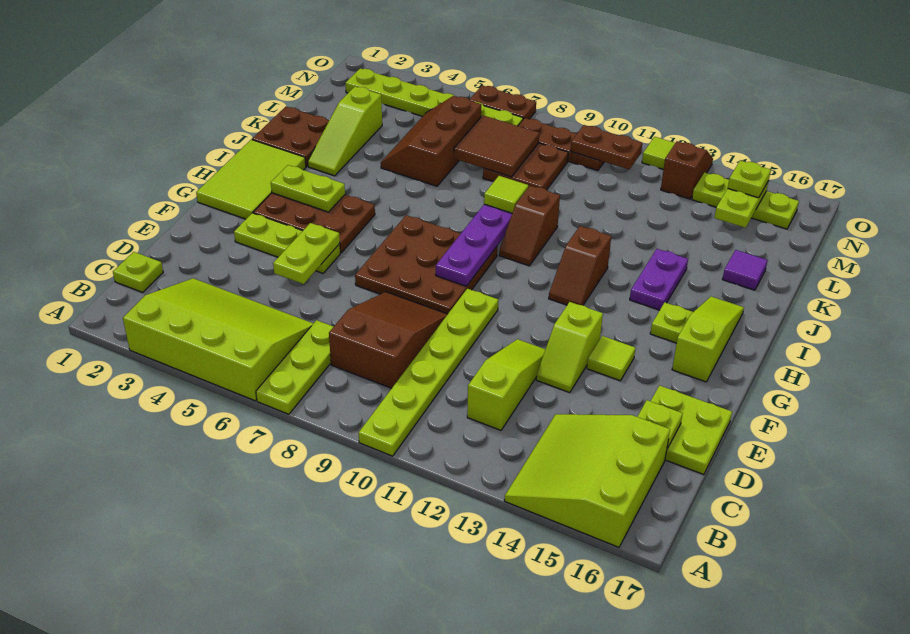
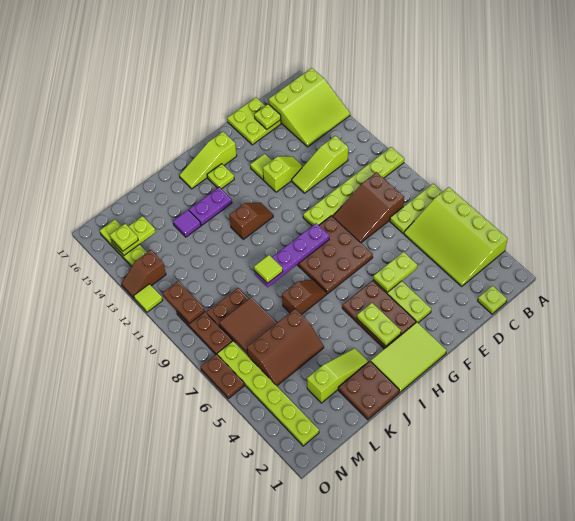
brown 1x2 slope [499,186,560,266] -> brown 1x2 slope moved to [282,280,327,315]
purple 1x1 tile [722,250,768,290] -> purple 1x1 tile moved to [173,210,201,237]

